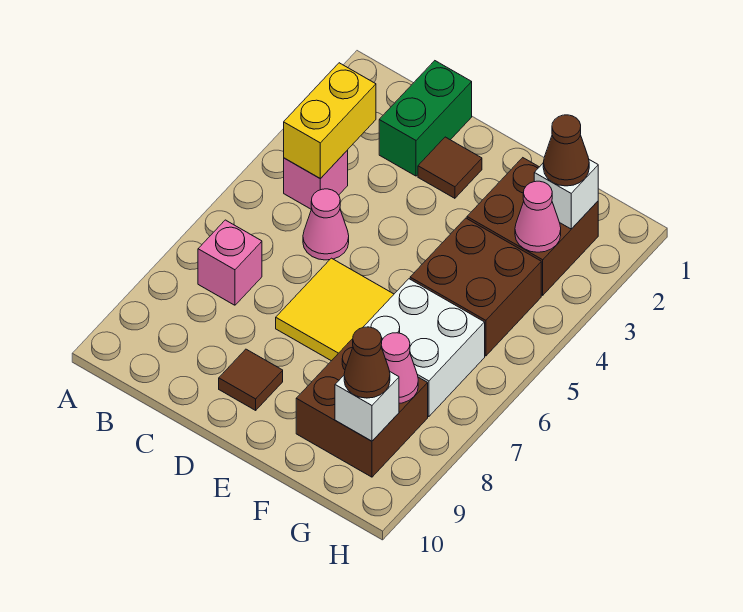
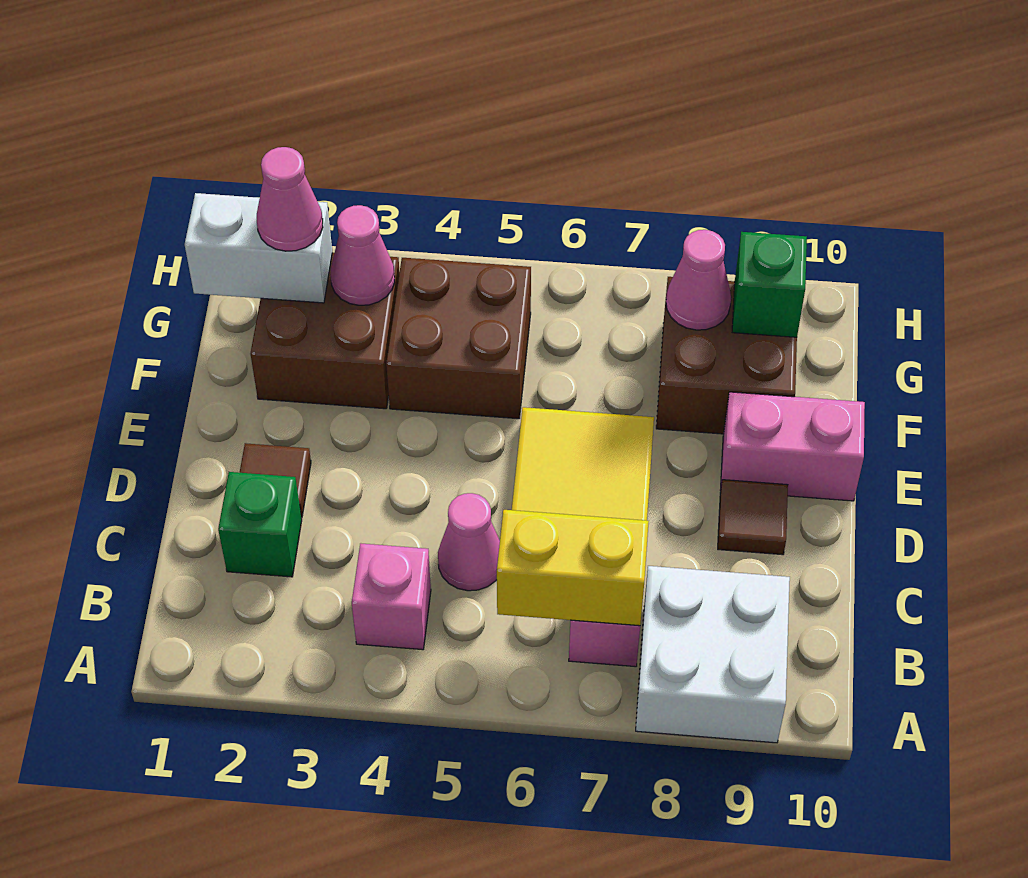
yellow 1x2 brick [284,63,376,179] -> yellow 1x2 brick moved to [497,510,649,626]
green 1x2 brick [379,61,472,176] -> green 1x1 brick [218,472,302,577]
none -> pink 1x2 brick [721,392,865,501]
white 2x2 brick [364,279,485,417] -> white 2x2 brick moved to [636,566,790,743]
white 1x1 brick [534,160,598,229] -> white 1x2 brick [185,193,332,303]
brown 1x1 cone [543,115,589,186] -> pink 1x1 cone [257,147,323,251]
white 1x1 brick [335,372,399,441] -> green 1x1 brick [732,232,807,337]
brown 1x1 cone [344,327,390,398] -> none

